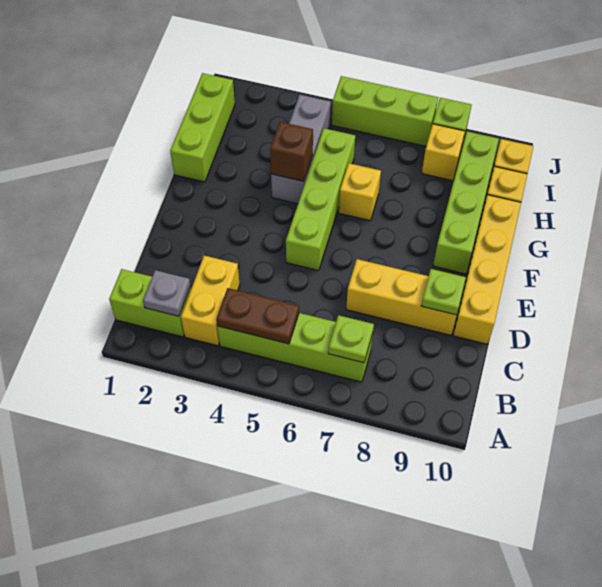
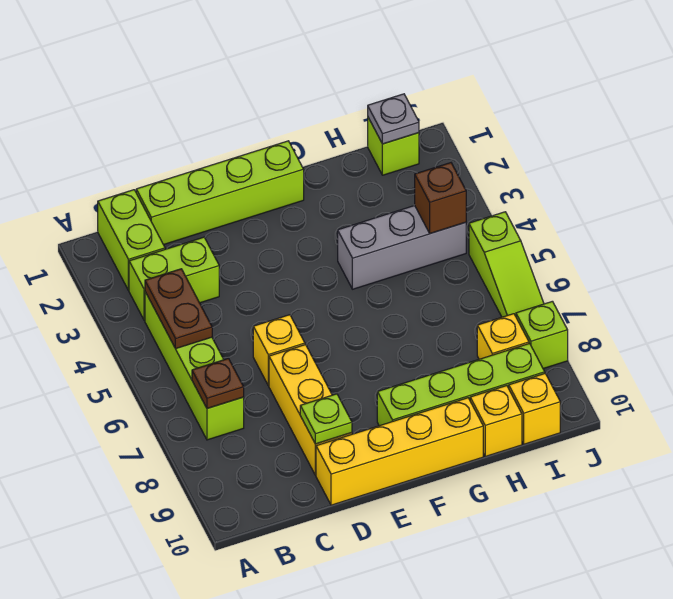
grey 1x1 plate [143,270,190,316] -> grey 1x1 plate moved to [368,94,419,144]
yellow 1x2 brick [181,255,240,346] -> lime 1x2 brick [129,237,219,320]
lime 1x1 plate [328,315,374,363] -> brown 1x1 plate [192,358,244,408]
lime 1x4 brick [286,128,355,271] -> lime 1x4 brick moved to [136,141,304,245]
lime 1x3 brick [170,73,235,182] -> lime 1x1 brick [368,118,419,175]
brown 1x1 brick [270,122,313,181] -> brown 1x1 brick moved to [415,163,466,233]
yellow 1x1 brick [339,163,381,221] -> yellow 1x1 brick moved to [253,315,305,386]
lime 1x3 brick [332,76,438,146] -> lime 1x3 slope [469,212,544,317]

